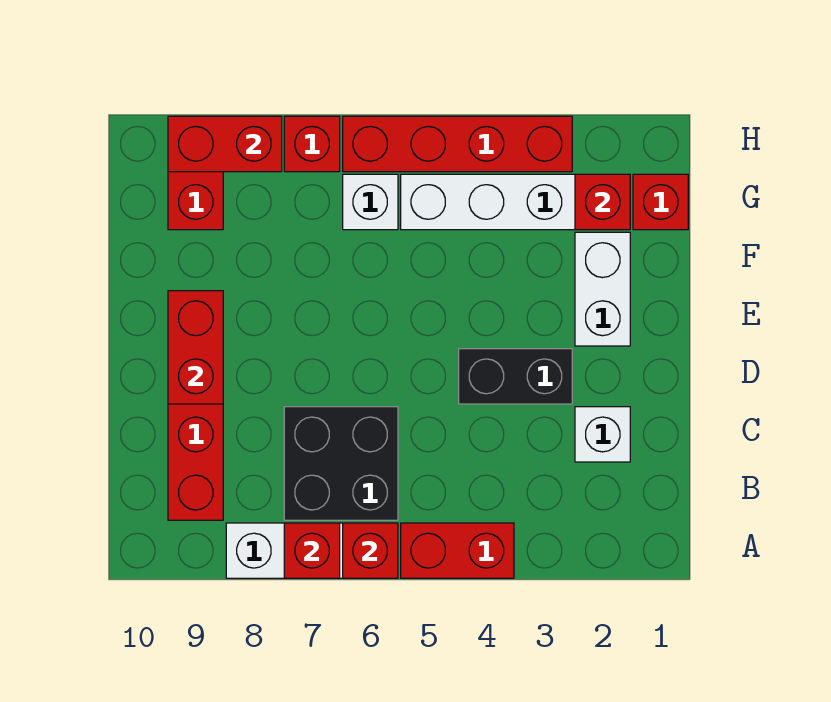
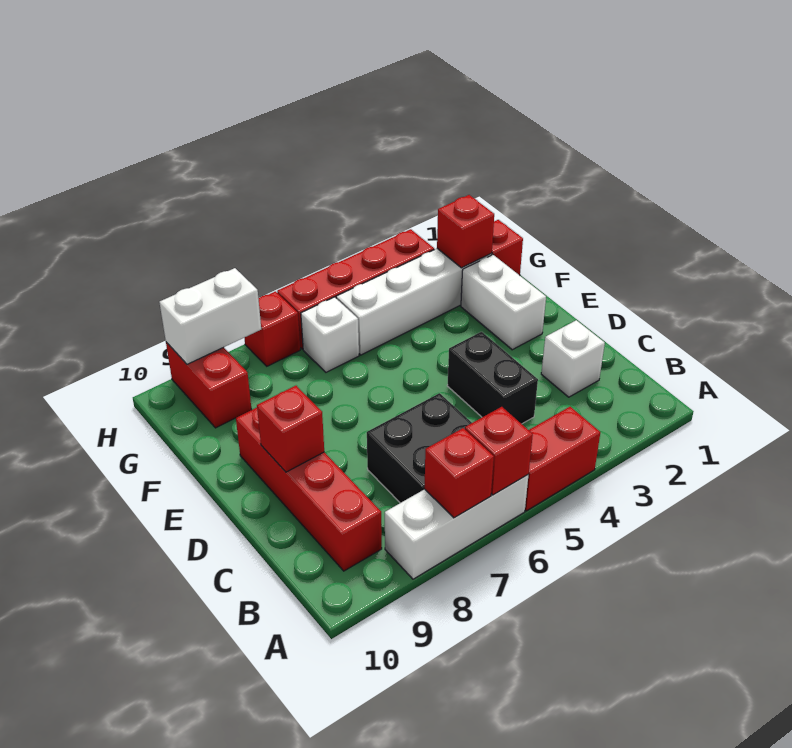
black 1x2 brick [459,349,572,404] -> black 1x2 brick turned to [447,332,538,424]
red 1x2 brick [168,291,223,404] -> red 1x1 brick [257,386,324,472]
red 1x2 brick [168,116,282,172] -> white 1x2 brick [159,268,261,364]

